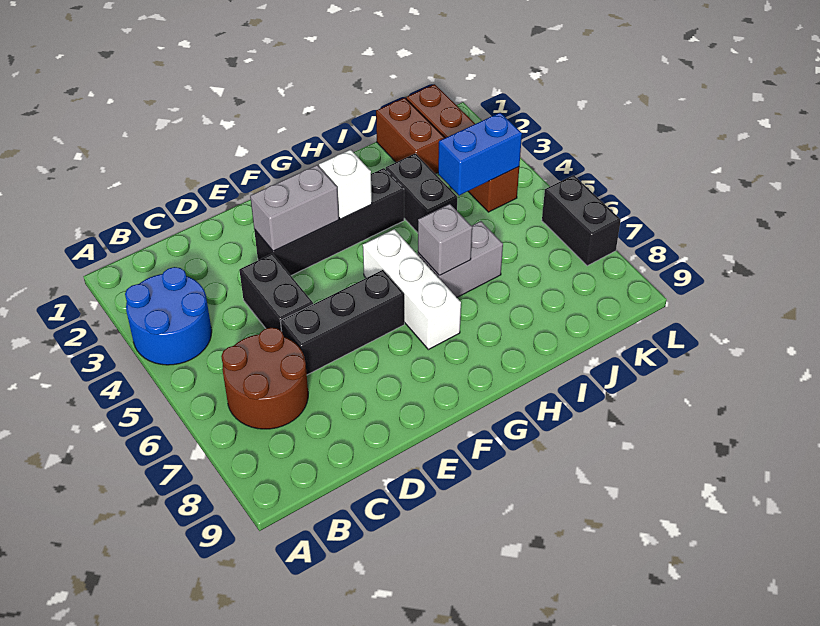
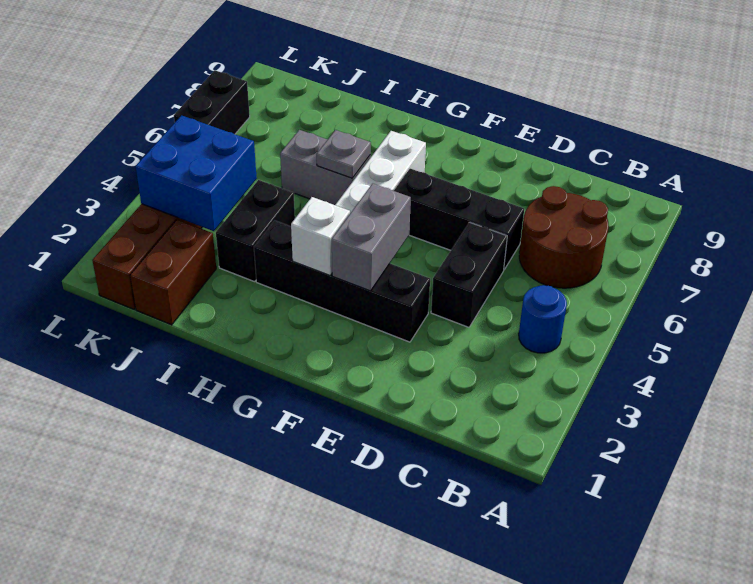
blue 2x2 round brick [125,267,212,365] -> blue 1x1 round brick [519,285,567,353]
grey 1x2 brick [250,165,339,251] -> grey 1x2 brick turned to [332,183,411,291]
grey 1x1 brick [418,204,472,276] -> grey 1x1 plate [317,130,371,178]
blue 1x2 brick [438,113,522,195] -> blue 2x2 brick [136,115,257,231]

